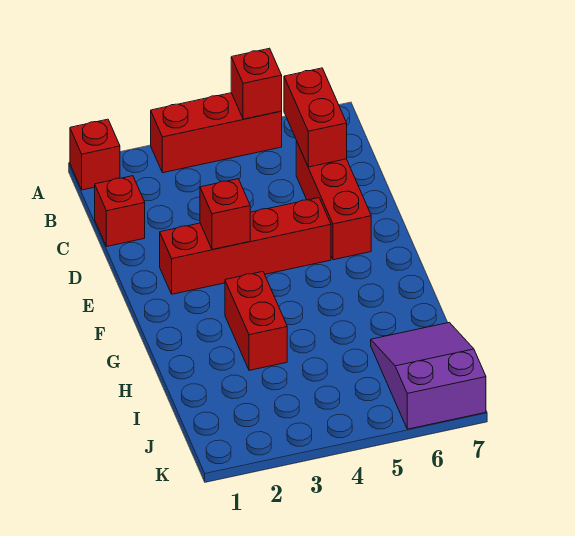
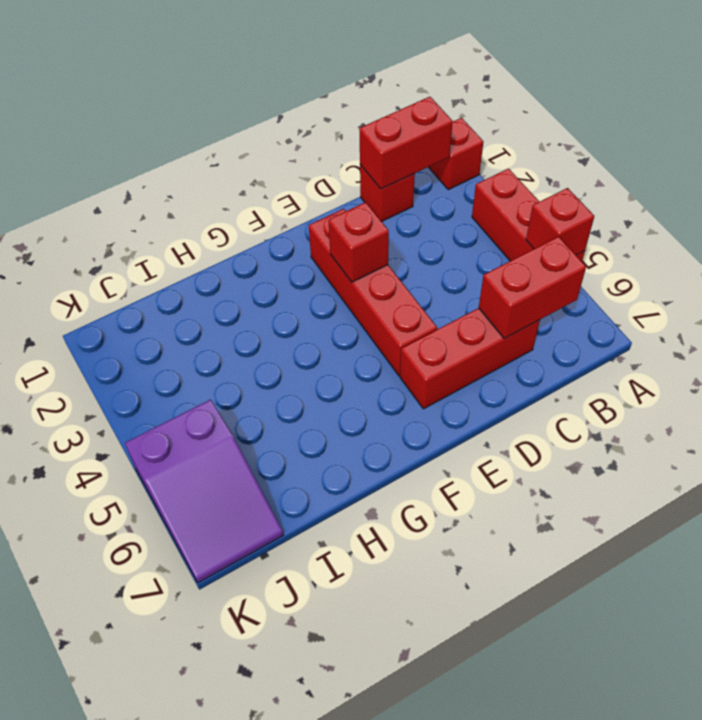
red 1x2 brick [225,272,287,370] -> red 1x2 brick moved to [359,97,453,189]
purple 2x3 slope [371,322,486,429] -> purple 2x3 slope turned to [125,400,283,583]

